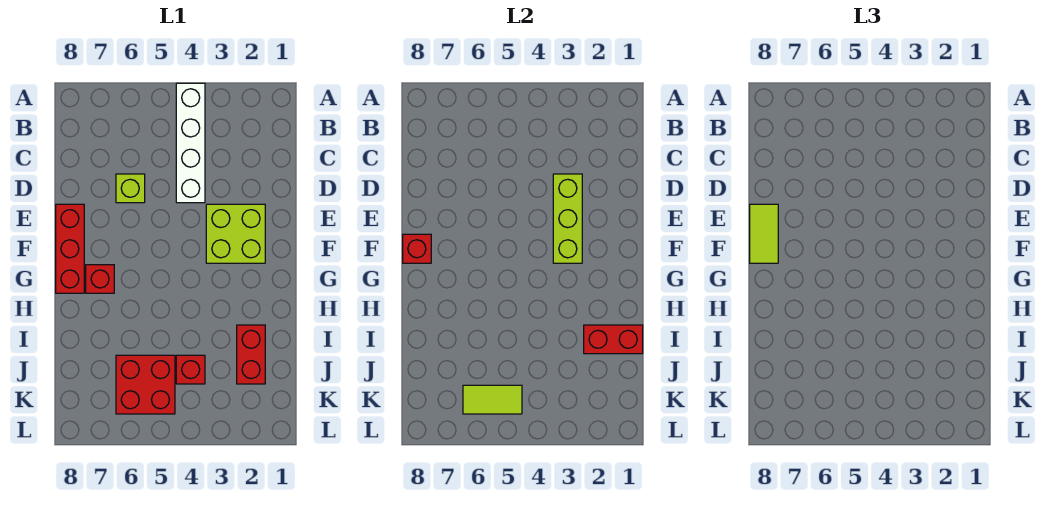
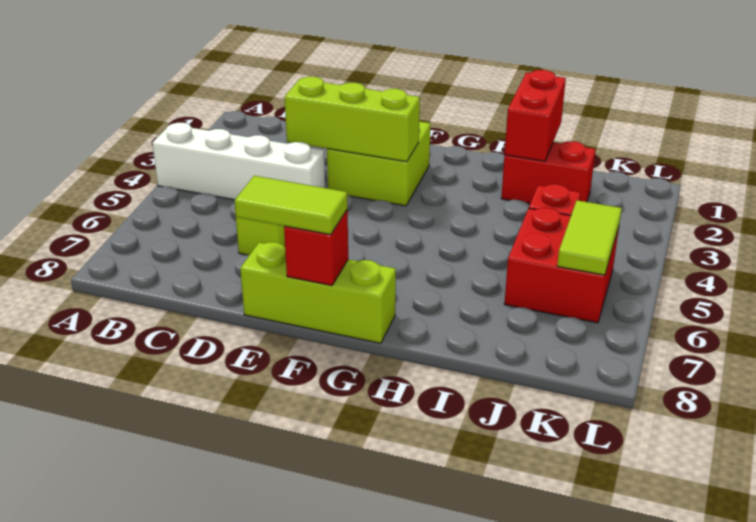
red 1x3 brick [56,204,84,293] -> lime 1x3 brick [240,242,396,343]
red 1x1 brick [86,265,114,293] -> none

